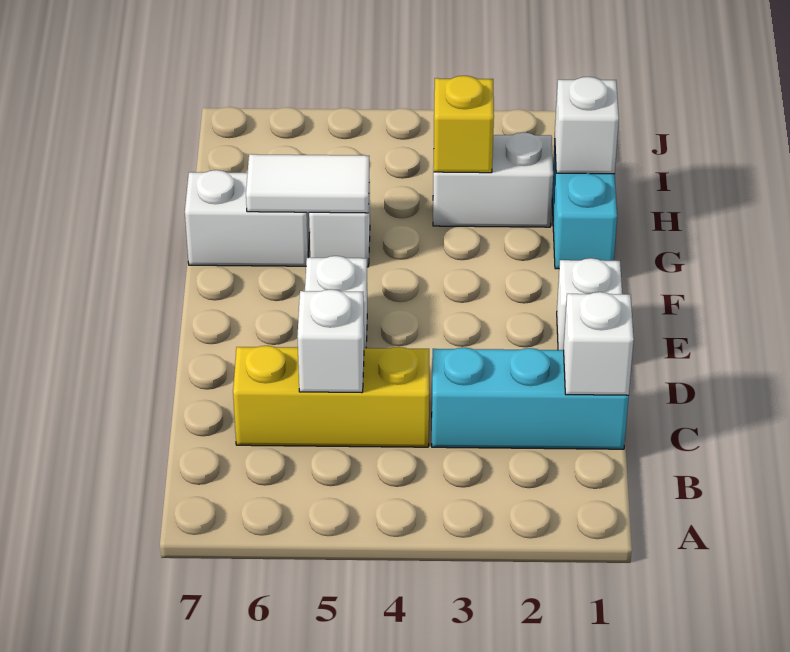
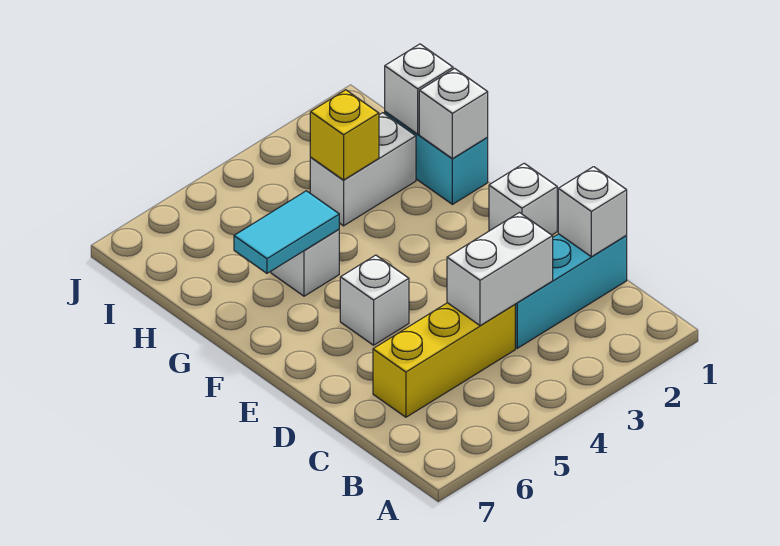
white 1x1 brick [297,289,364,393] -> white 1x1 brick moved to [419,68,488,159]
white 1x2 tile [246,154,369,213] -> cyan 1x2 tile [234,191,339,273]
white 1x2 brick [185,170,310,266] -> white 1x2 brick moved to [447,213,553,326]

